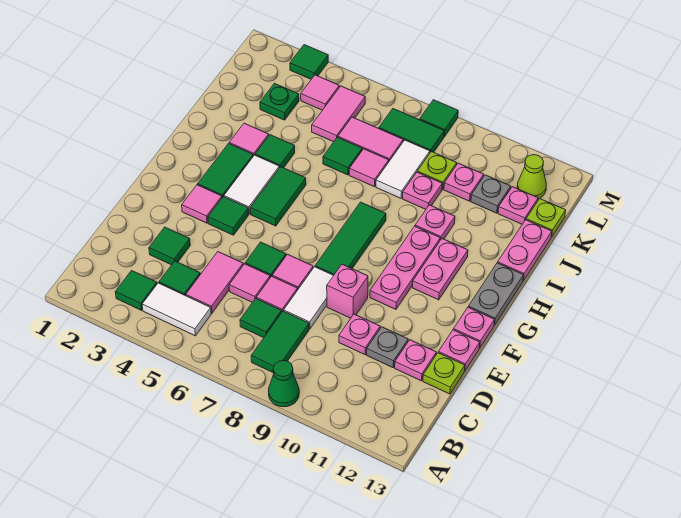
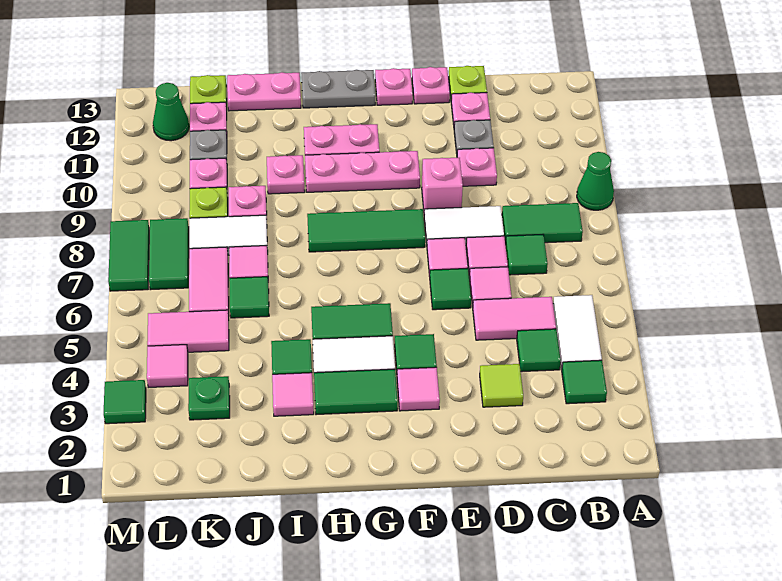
green 1x1 tile [149,227,190,265] -> lime 1x1 tile [480,364,523,407]
lime 1x1 cone [517,155,546,199] -> green 1x1 cone [153,83,189,141]
green 1x1 tile [420,100,458,137] -> green 1x2 tile [108,220,149,291]

